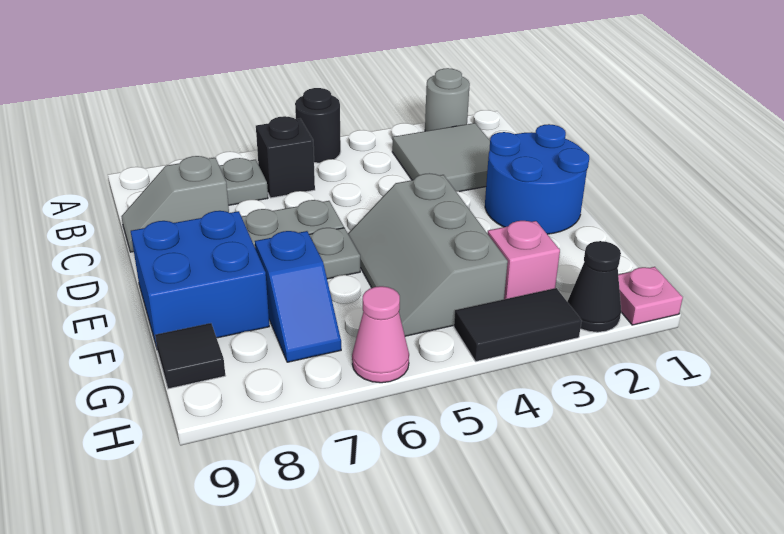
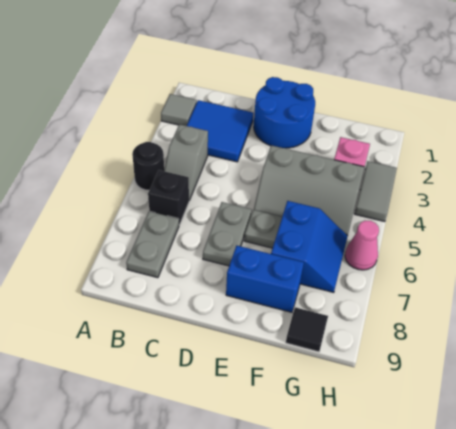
grey 1x1 round brick [425,68,470,131] -> grey 1x1 tile [161,94,197,126]
grey 2x2 tile [392,123,490,192] -> blue 2x2 tile [187,100,254,162]
grey 1x2 slope [121,156,229,252] -> grey 1x2 slope moved to [164,124,208,200]
blue 2x2 brick [131,211,269,347] -> blue 1x2 brick [226,246,304,312]
blue 1x2 slope [255,231,341,362] -> blue 2x2 slope [271,201,348,293]
pink 1x1 plate [618,267,683,325] -> none
black 1x1 cone [567,241,621,332] -> none
black 1x2 tile [454,288,582,362] -> grey 1x2 tile [355,161,397,222]

